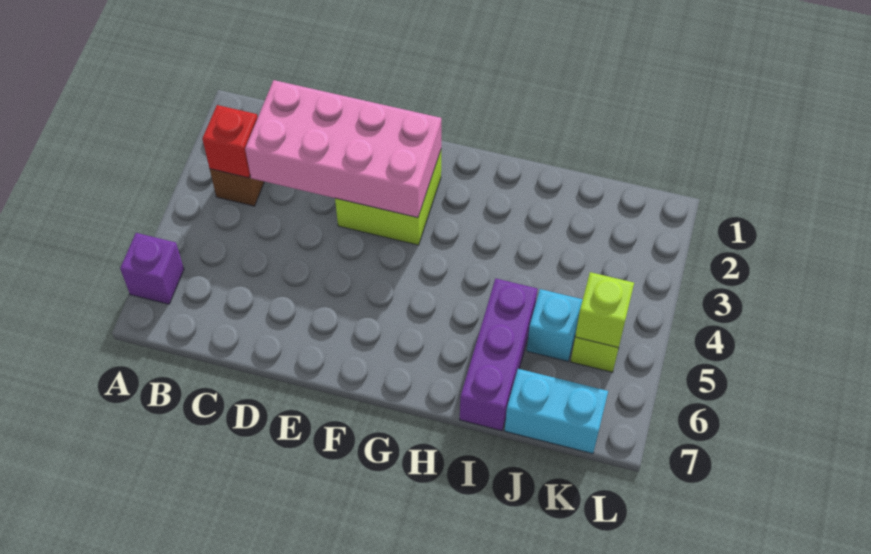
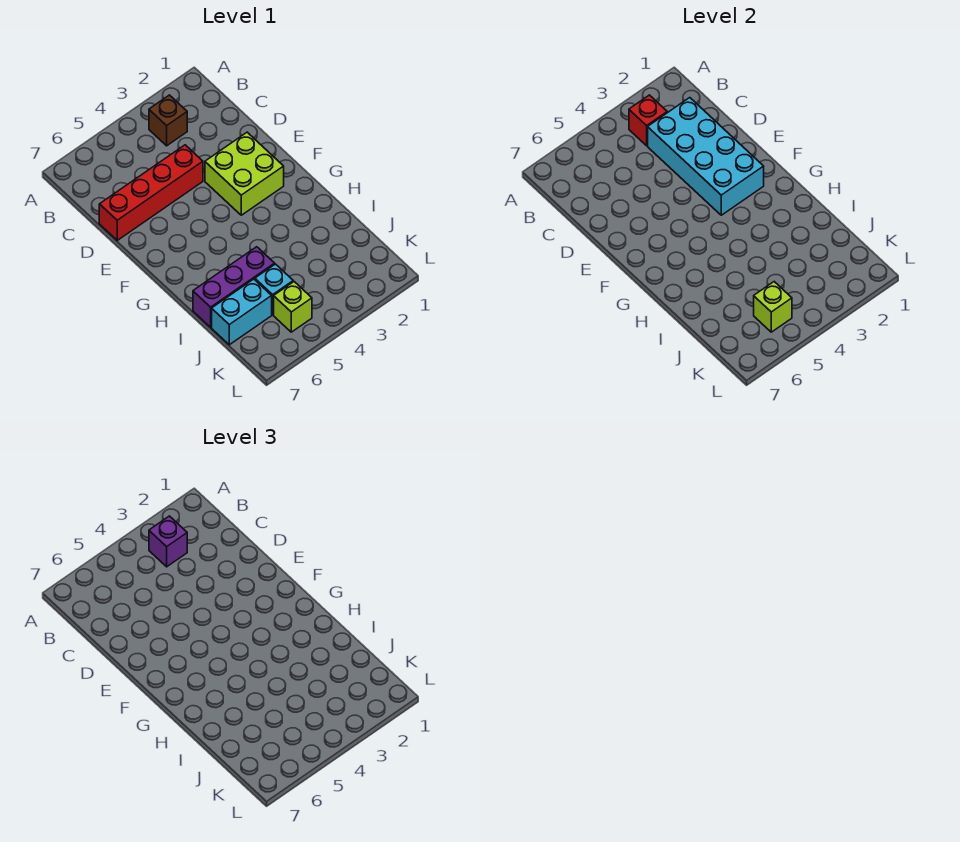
purple 1x1 brick [120,233,184,304] -> purple 1x1 brick moved to [149,516,187,567]
pink 2x4 brick [245,80,441,218] -> cyan 2x4 brick [648,98,764,215]
none -> red 1x4 brick [99,145,203,240]
cyan 1x2 brick [505,369,608,454] -> cyan 1x2 brick turned to [212,279,272,345]

